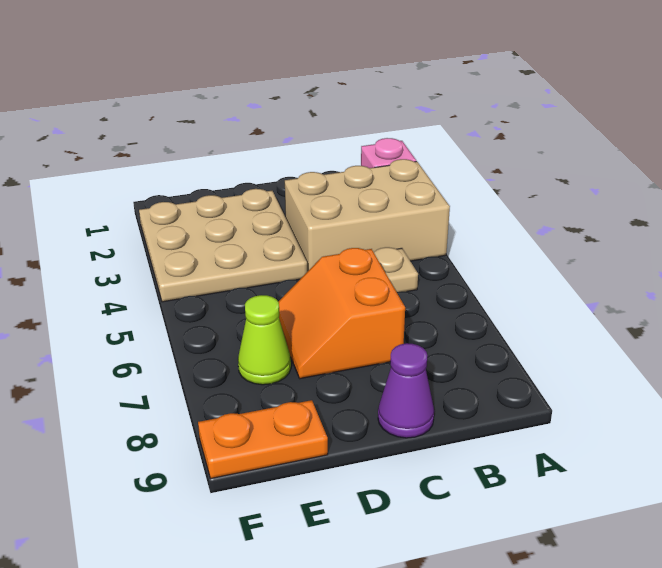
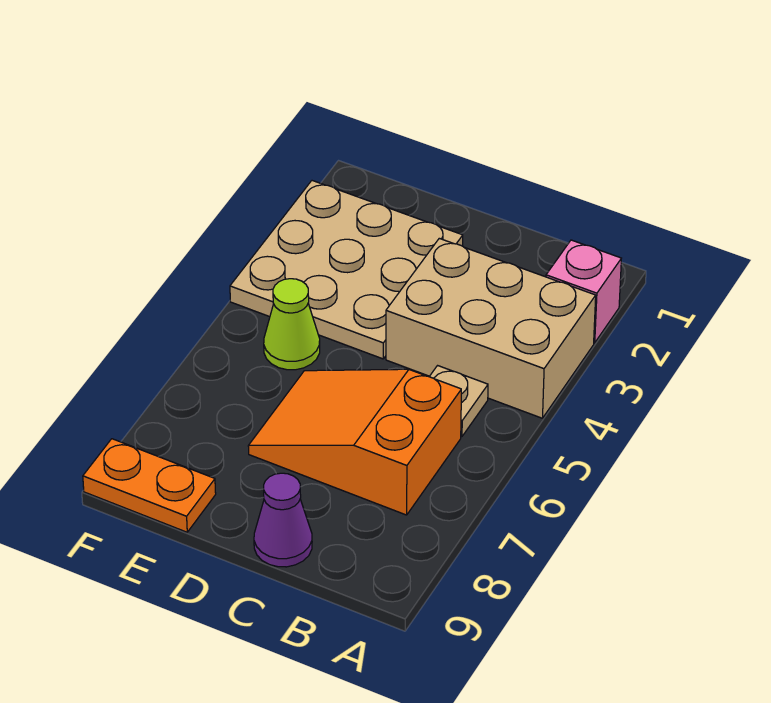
orange 2x2 slope [278,248,405,379] -> orange 2x3 slope [248,369,461,515]
lime 1x1 cone [238,295,291,385] -> lime 1x1 cone moved to [264,279,320,370]

